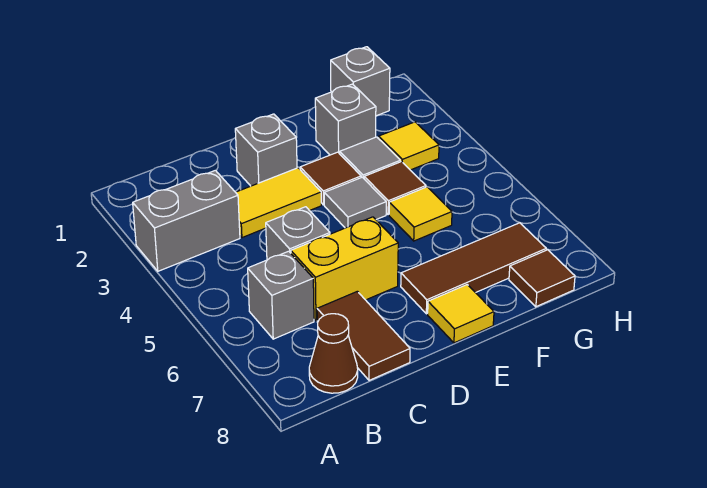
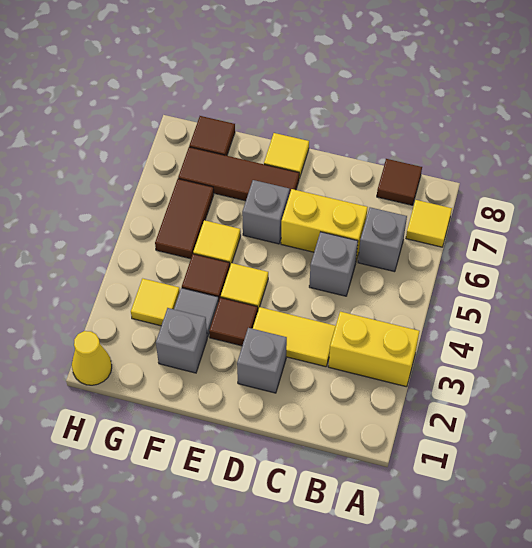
grey 1x2 brick [133,170,240,271] -> yellow 1x2 brick [328,312,420,387]
none -> yellow 1x1 tile [406,200,452,247]
brown 1x1 cone [309,314,358,393] -> brown 1x1 tile [377,159,422,205]
brown 1x2 tile [317,291,410,380] -> brown 1x2 tile moved to [155,179,214,259]
grey 1x1 tile [324,177,386,228] -> yellow 1x1 tile [221,263,268,310]
grey 1x1 brick [331,47,390,116] -> grey 1x1 brick moved to [242,180,290,244]
none -> yellow 1x1 cone [72,331,112,385]

